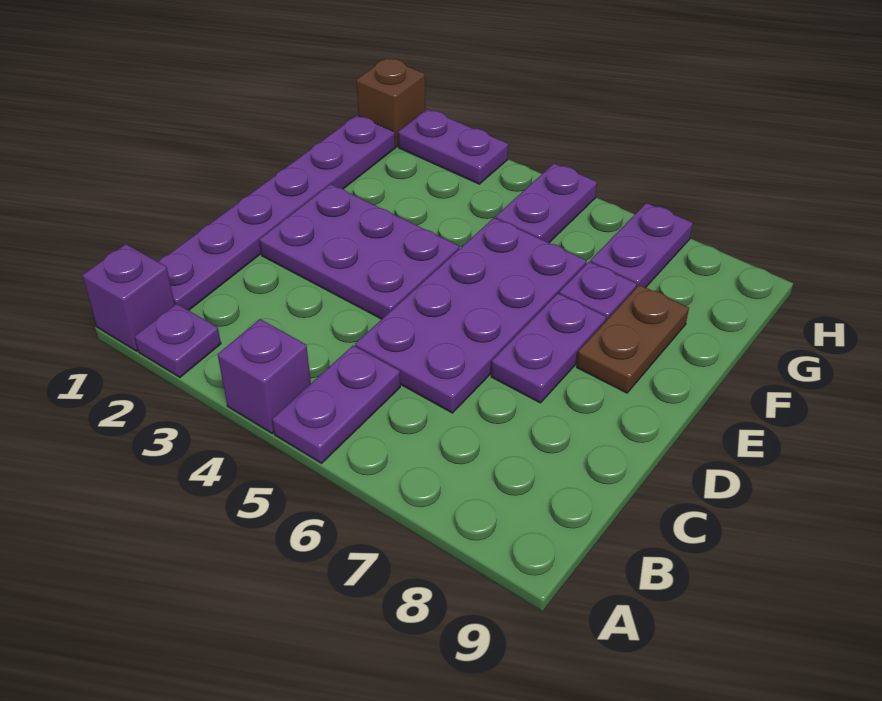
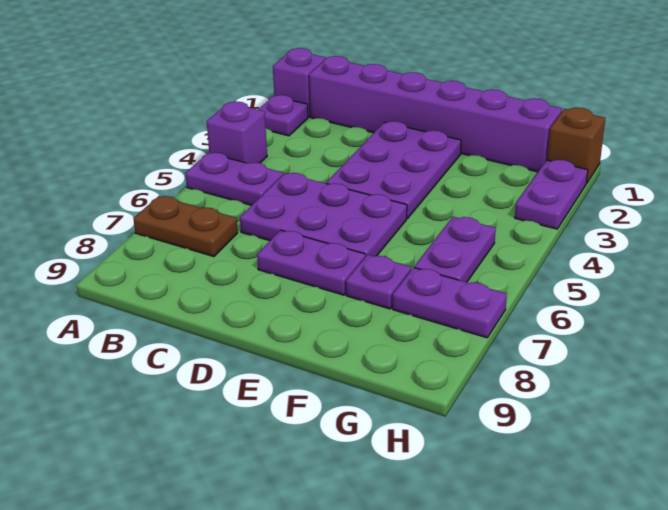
purple 1x6 plate [159,115,395,310] -> purple 1x6 brick [309,56,562,172]
purple 2x4 plate [355,218,587,413] -> purple 2x3 plate [240,173,407,257]
brown 1x2 plate [577,285,689,393] -> brown 1x2 plate moved to [133,196,238,257]
purple 1x2 plate [495,163,597,243] -> purple 1x2 plate turned to [414,217,496,282]

